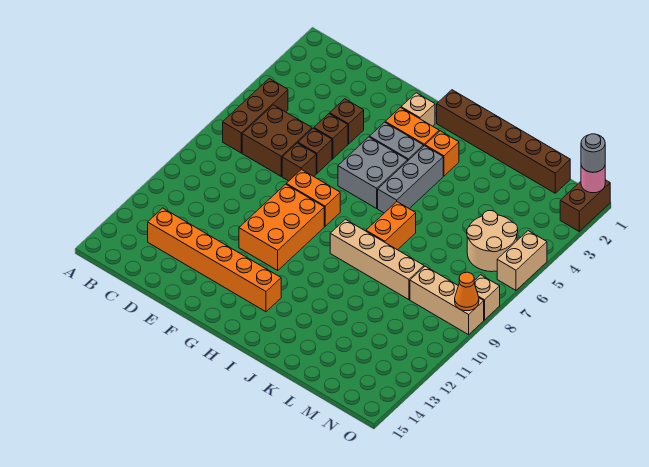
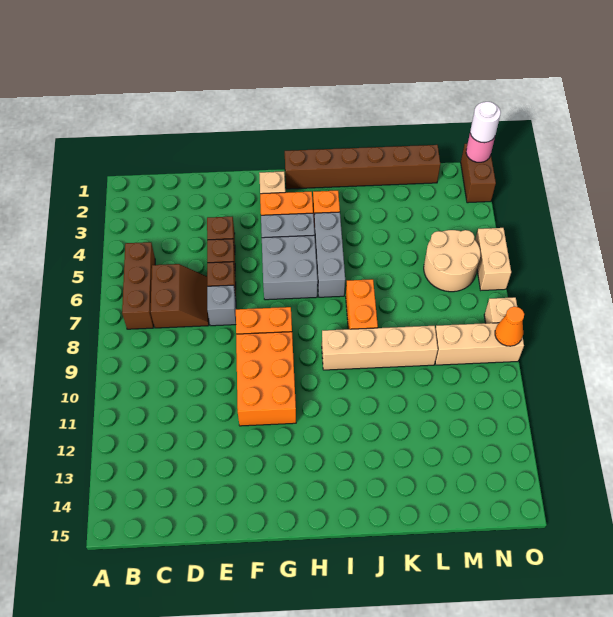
brown 2x2 brick [242,105,312,176] -> brown 2x2 slope [151,264,209,328]
orange 1x6 brick [148,208,281,312] -> none
brown 1x1 brick [282,143,316,181] -> grey 1x1 brick [207,285,236,326]
grey 1x1 round brick [581,134,605,172] -> white 1x1 round brick [470,102,501,143]

